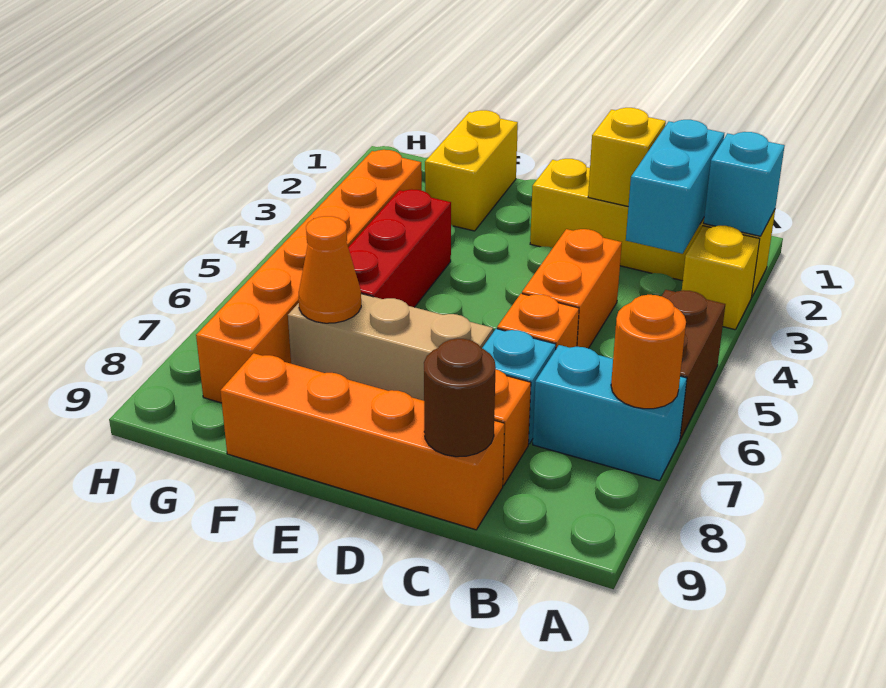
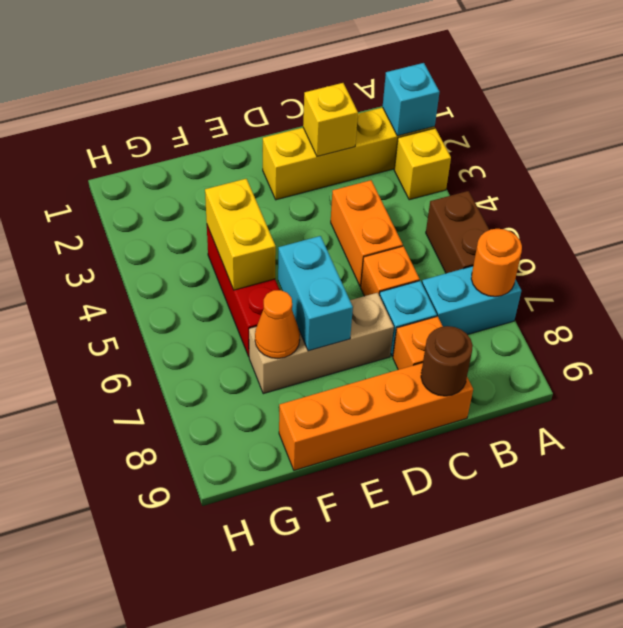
cyan 1x2 brick [626,120,724,254] -> cyan 1x2 brick moved to [278,236,353,351]
yellow 1x2 brick [425,110,518,231] -> yellow 1x2 brick moved to [205,179,276,290]
orange 1x6 brick [196,150,422,403] -> none

